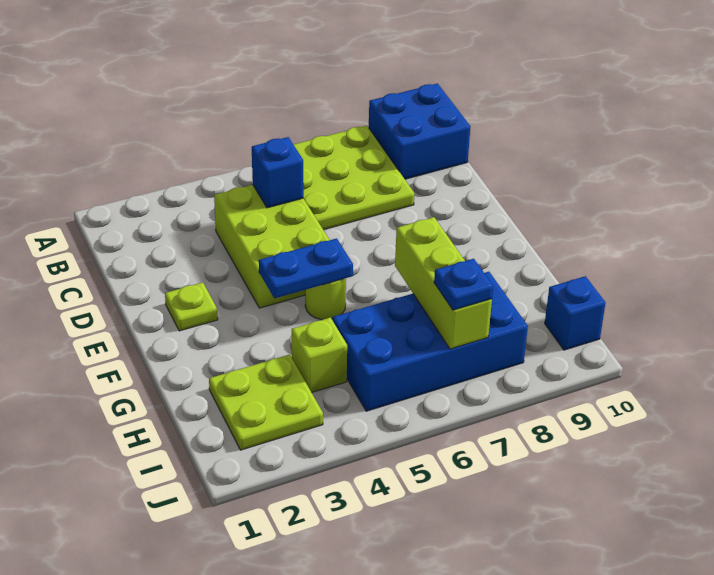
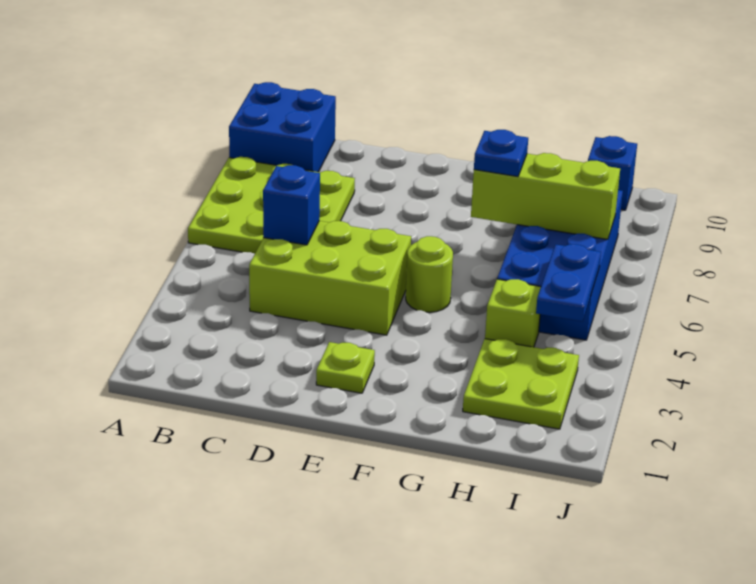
blue 1x2 plate [259,238,353,298] -> blue 1x2 plate moved to [536,244,601,321]
blue 1x1 plate [434,259,493,310] -> blue 1x1 plate moved to [474,130,528,176]

